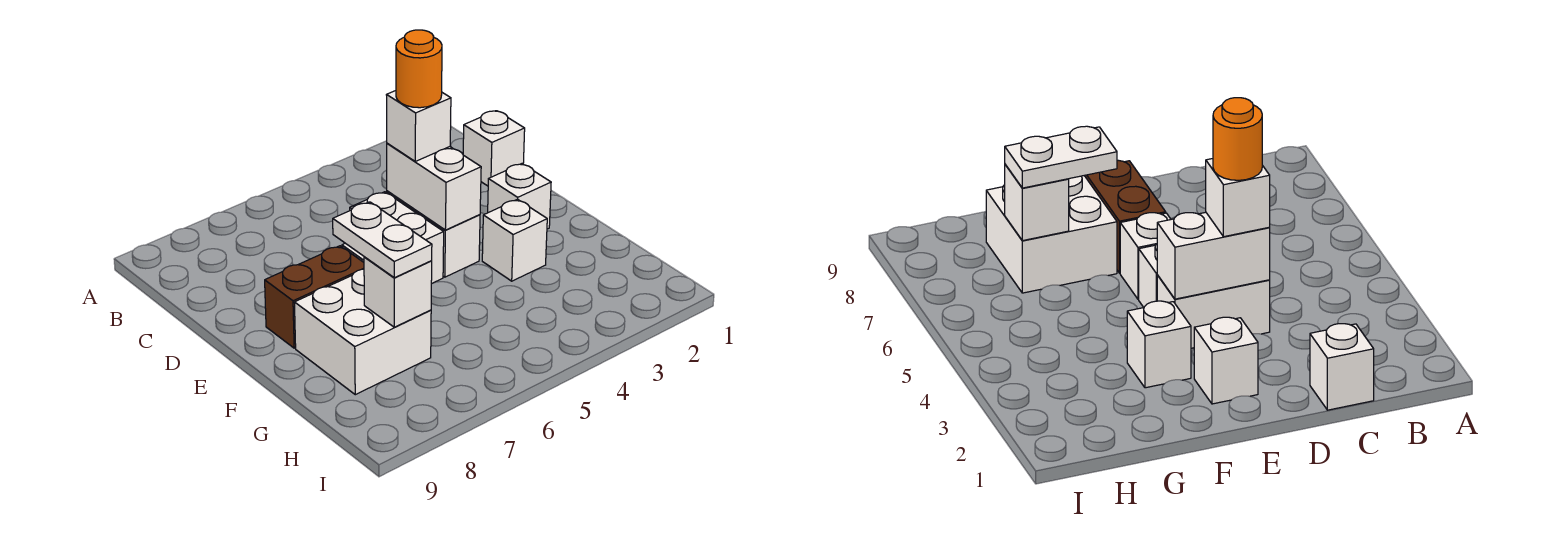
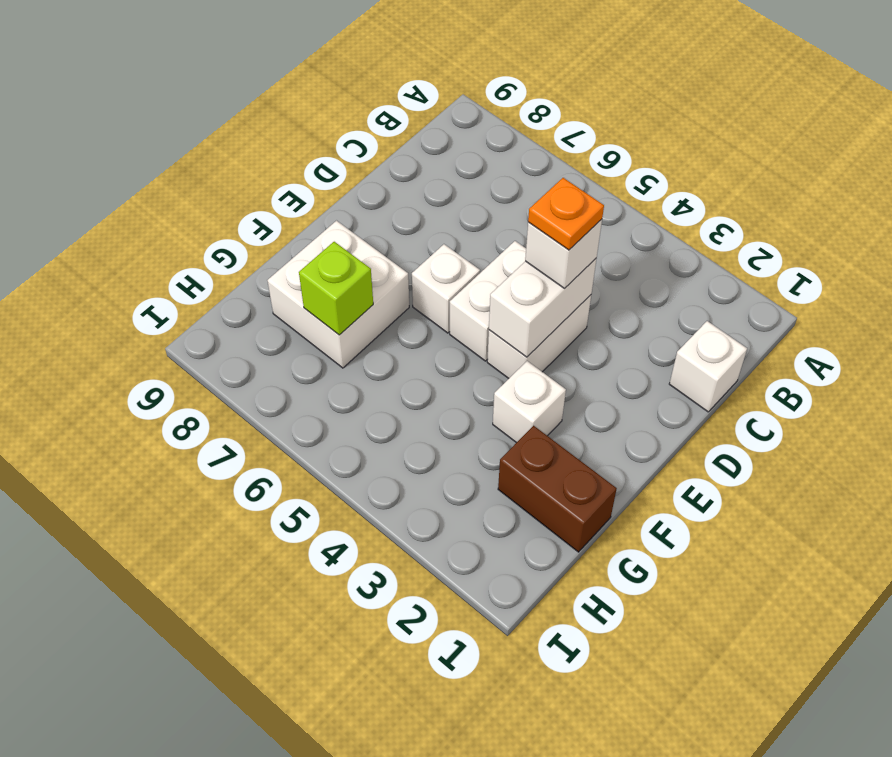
orange 1x1 round brick [396,30,442,108] -> orange 1x1 plate [528,178,604,250]
white 1x1 brick [488,164,551,229] -> none
brown 1x2 brick [265,246,364,348] -> brown 1x2 brick moved to [498,426,617,552]
white 1x2 plate [333,202,432,278] -> none
white 1x1 brick [364,257,432,327] -> lime 1x1 brick [299,242,373,335]

